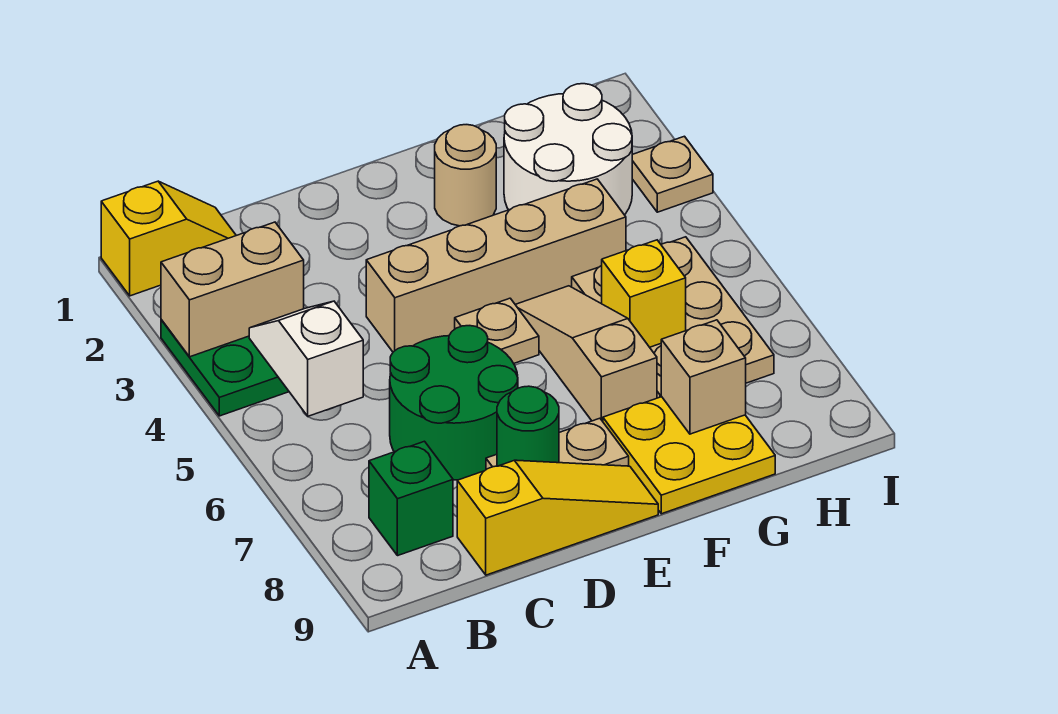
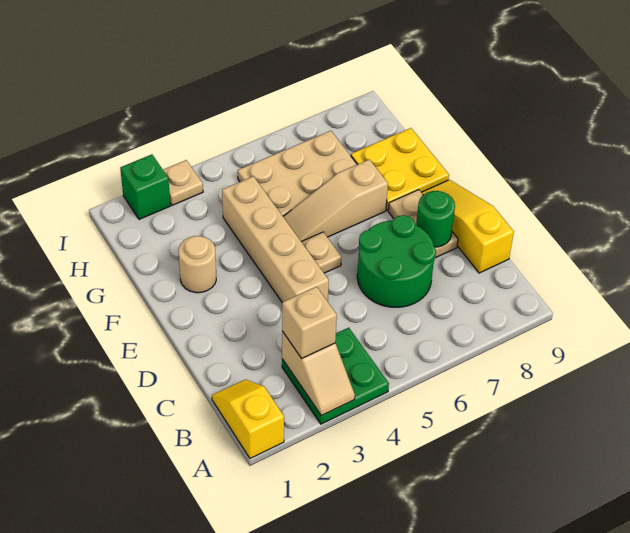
tan 1x2 brick [161,222,304,357] -> tan 1x2 slope [282,331,355,416]
white 1x2 slope [249,301,363,416] -> none
green 1x1 brick [369,441,453,556] -> green 1x1 brick moved to [120,154,170,219]
white 2x2 round brick [504,84,632,215] -> none
yellow 1x1 brick [602,240,686,347] -> none
tan 1x1 brick [661,320,746,434] -> tan 1x1 brick moved to [282,287,337,358]

